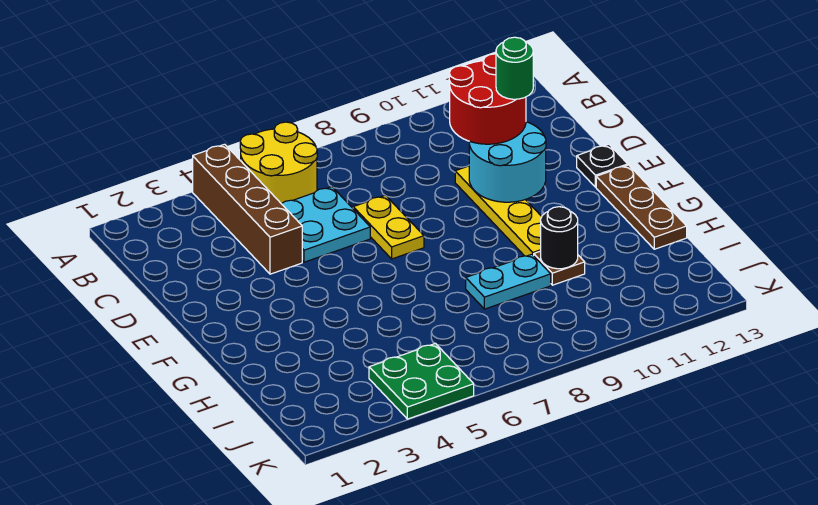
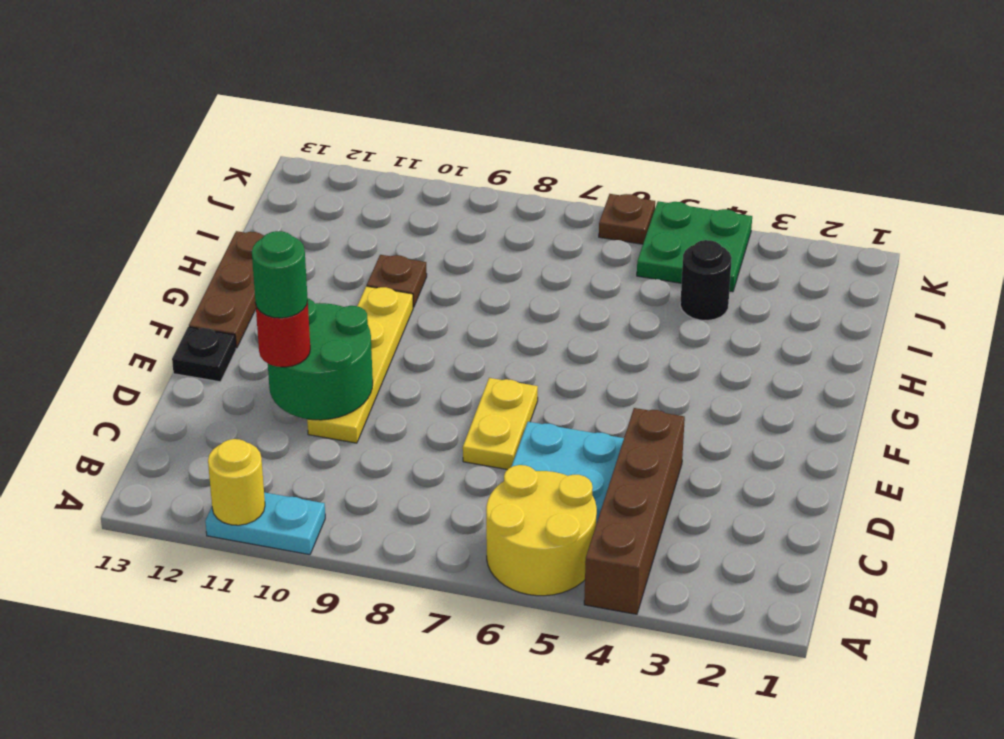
none -> yellow 1x1 round brick [208,439,265,525]
red 2x2 round brick [449,54,526,144] -> red 1x1 round brick [256,301,310,367]
cyan 2x2 round brick [469,122,546,202] -> green 2x2 round brick [268,299,373,420]
cyan 1x2 plate [466,254,551,309] -> cyan 1x2 plate moved to [205,492,325,555]
black 1x1 round brick [541,207,578,269] -> black 1x1 round brick moved to [680,240,732,320]
none -> brown 1x1 plate [599,194,655,244]

